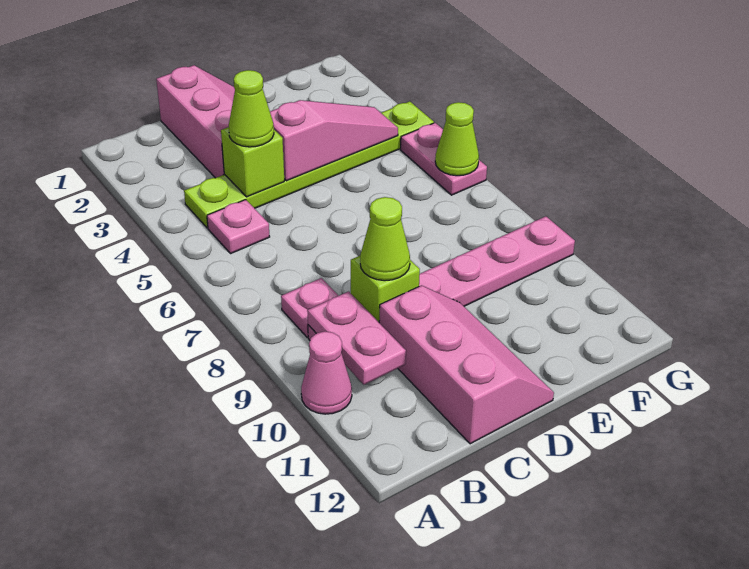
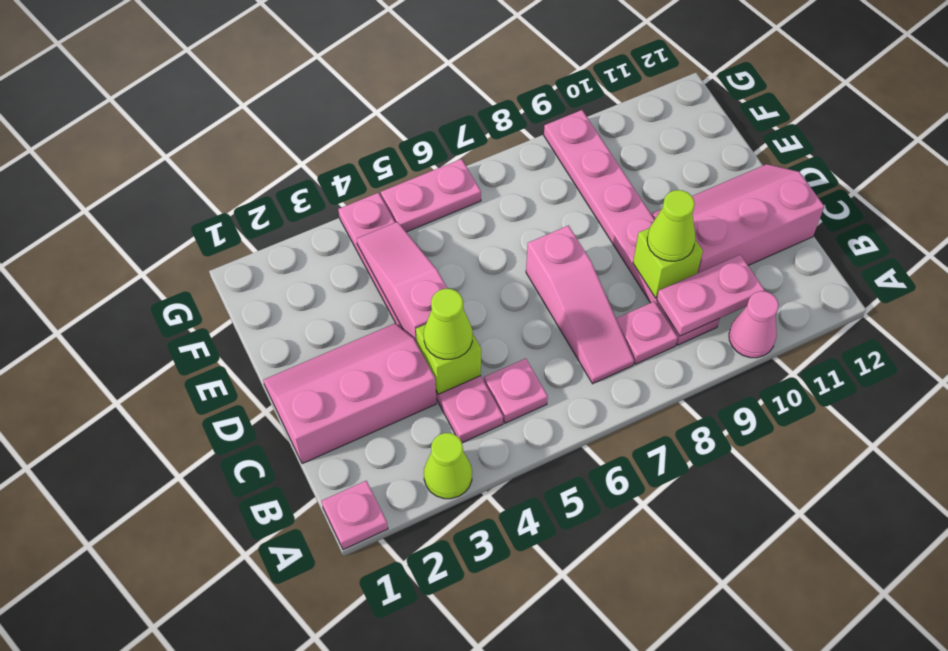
none -> pink 1x1 plate [322,481,388,550]
lime 1x6 plate [184,101,434,228] -> pink 1x6 plate [338,193,503,443]
none -> pink 1x3 slope [526,226,634,384]
lime 1x1 cone [435,102,479,176] -> lime 1x1 cone moved to [424,433,472,499]

